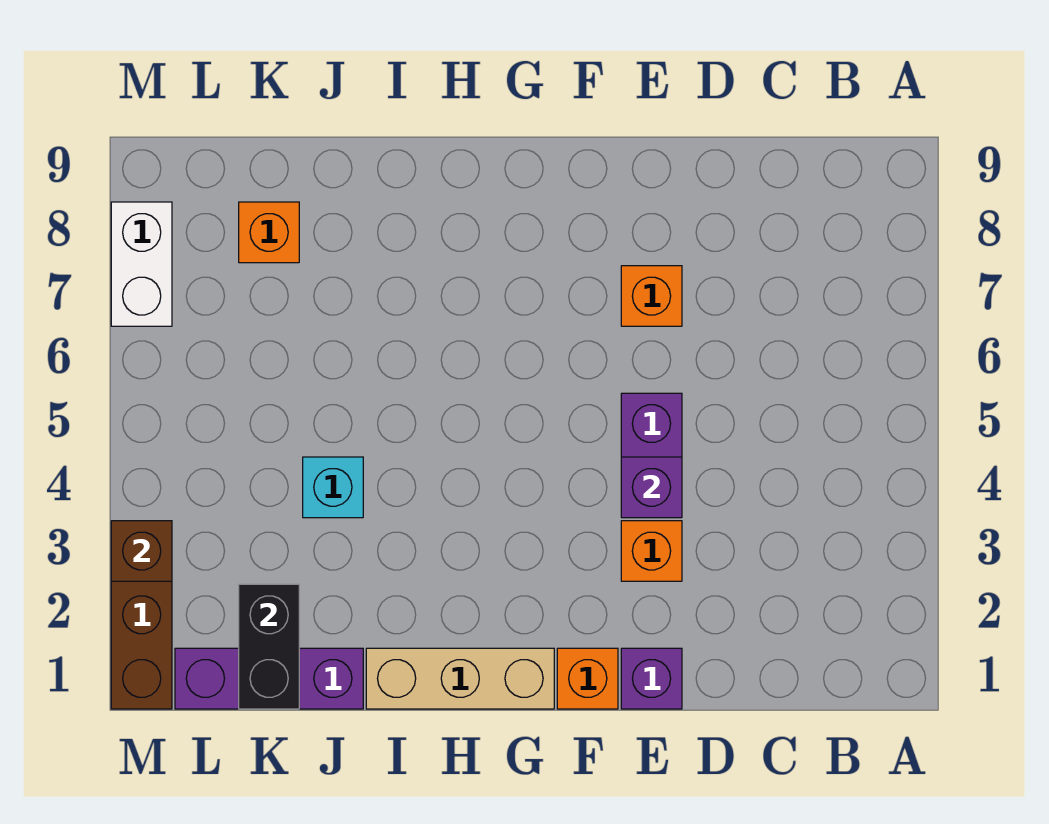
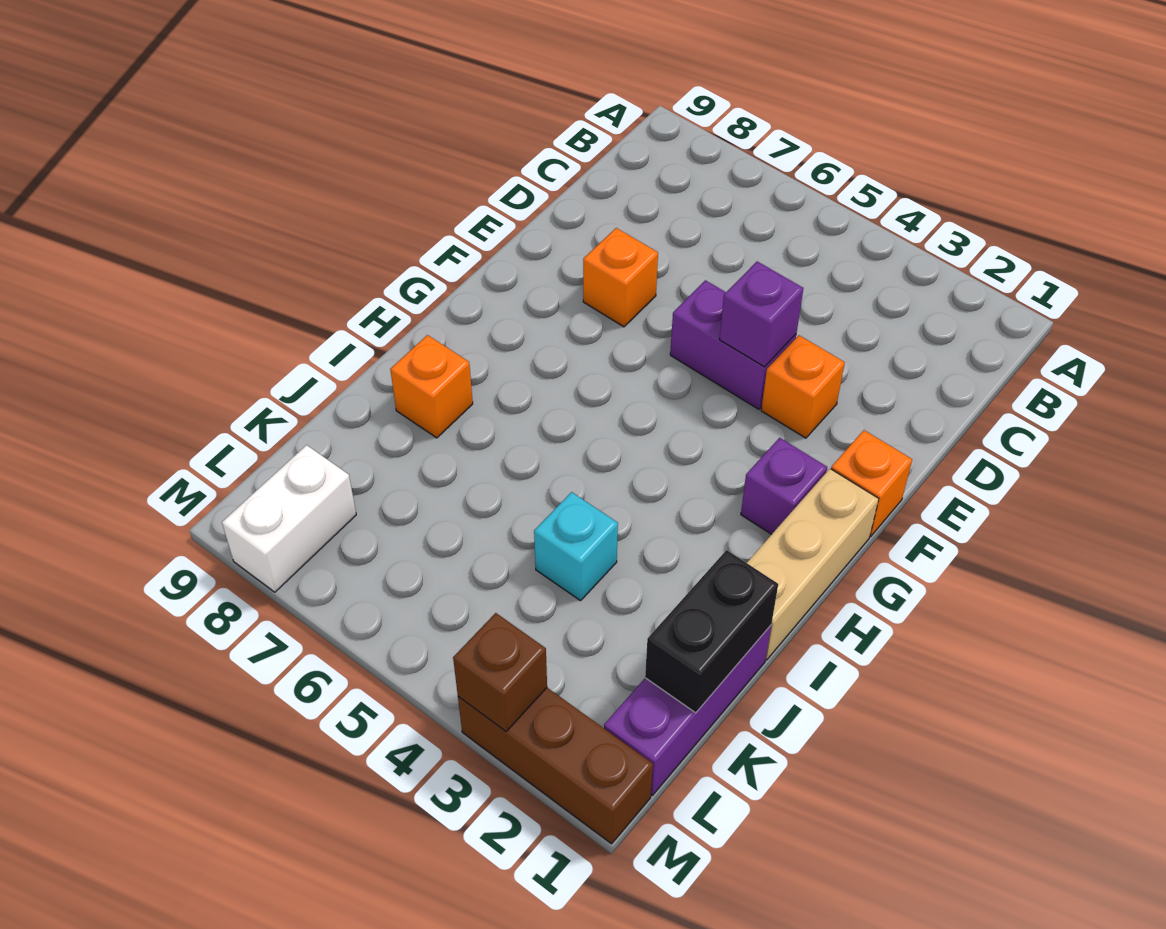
purple 1x1 brick [621,648,682,709] -> purple 1x1 brick moved to [741,438,827,534]
black 1x2 brick [239,584,299,709] -> black 1x2 brick turned to [645,550,778,713]
orange 1x1 brick [239,202,299,263] -> orange 1x1 brick moved to [390,335,473,438]
white 1x2 brick [111,202,172,326] -> white 1x2 brick turned to [222,445,356,592]

